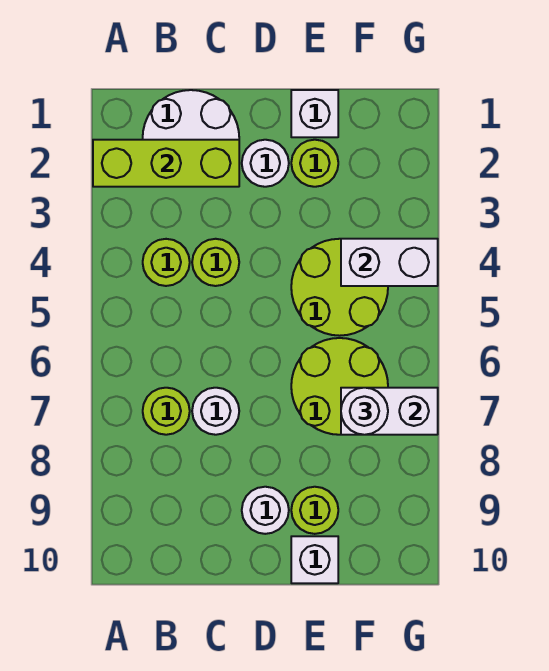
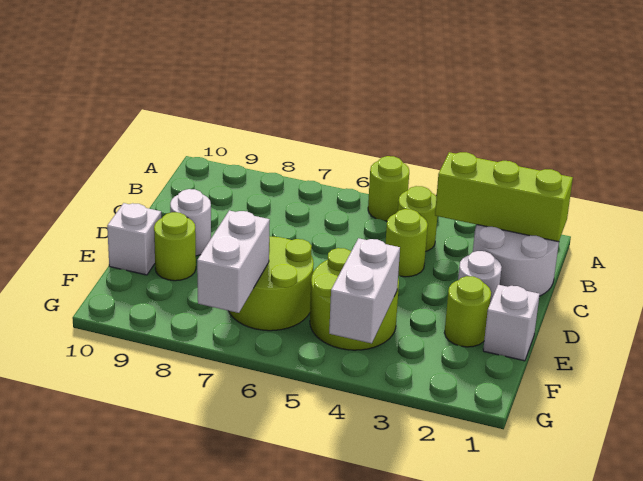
lime 1x3 brick [93,140,239,187] -> lime 1x3 brick turned to [435,152,573,242]
lime 1x1 round brick [143,388,190,435] -> lime 1x1 round brick moved to [368,156,409,221]
white 1x1 round brick [192,388,239,435] -> none
white 1x1 round brick [341,388,388,435] -> none

